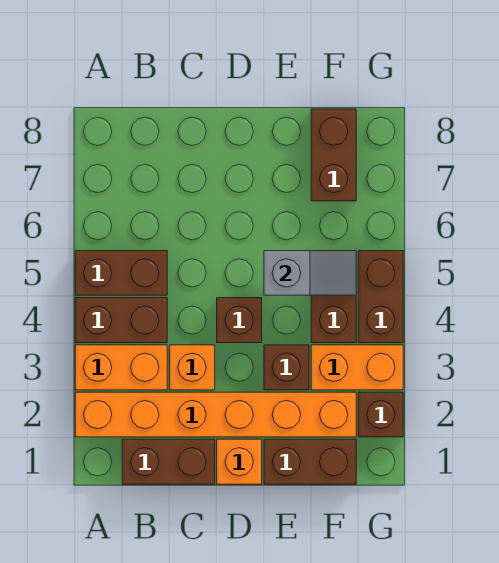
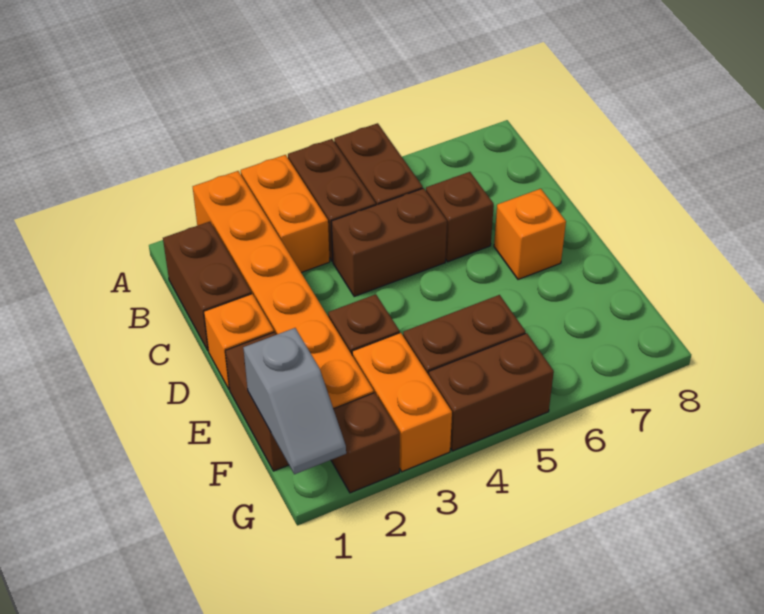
orange 1x1 brick [170,345,215,390] -> orange 1x1 brick moved to [494,189,566,279]
brown 1x1 brick [217,298,262,343] -> brown 1x1 brick moved to [426,172,494,262]
grey 1x2 slope [264,251,356,295] -> grey 1x2 slope moved to [243,328,346,474]
brown 1x2 brick [311,109,356,201] -> brown 1x2 brick moved to [331,188,447,297]

